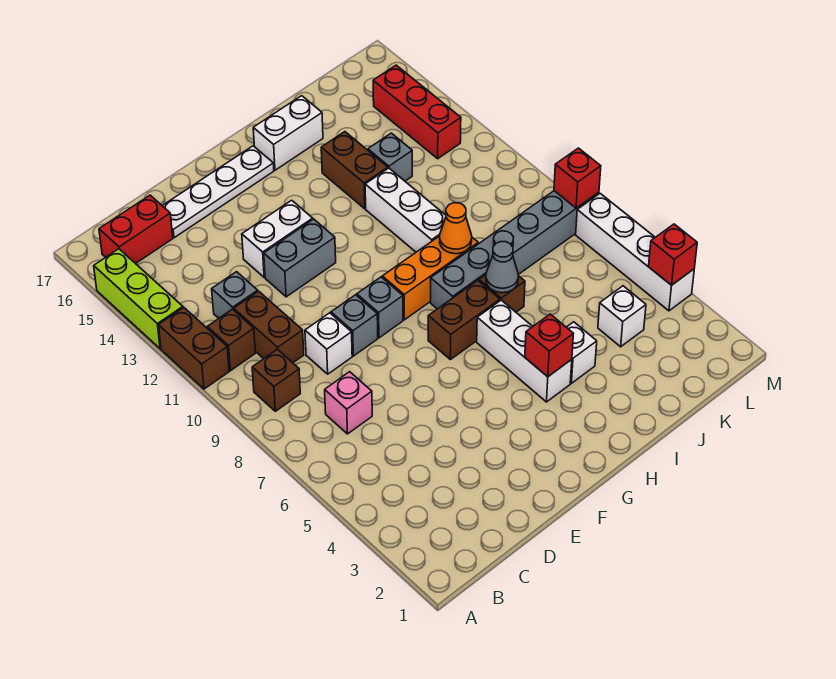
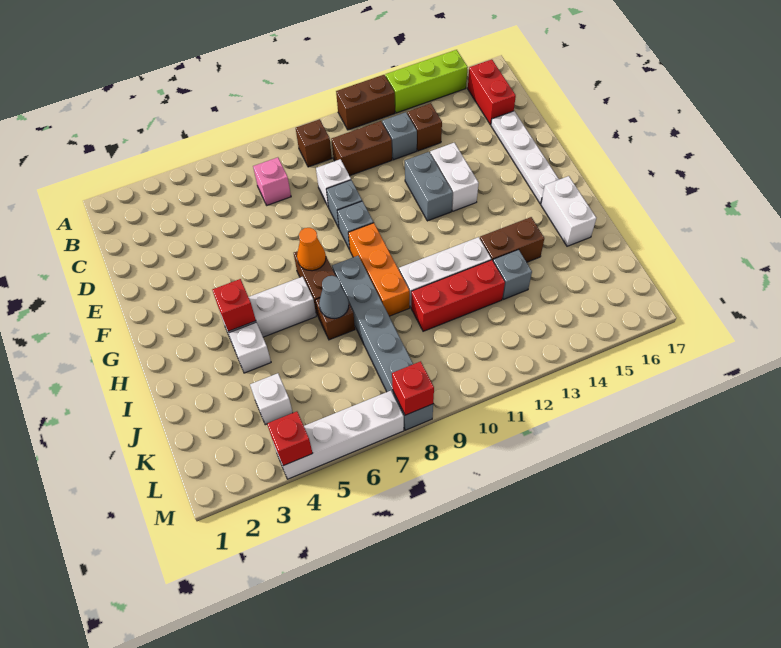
brown 1x1 brick [207,309,255,371] -> brown 1x1 brick moved to [407,104,442,151]
orange 1x1 cone [440,203,472,254] -> orange 1x1 cone moved to [297,228,326,271]
red 1x3 brick [373,65,461,159] -> red 1x3 brick moved to [411,260,505,331]

